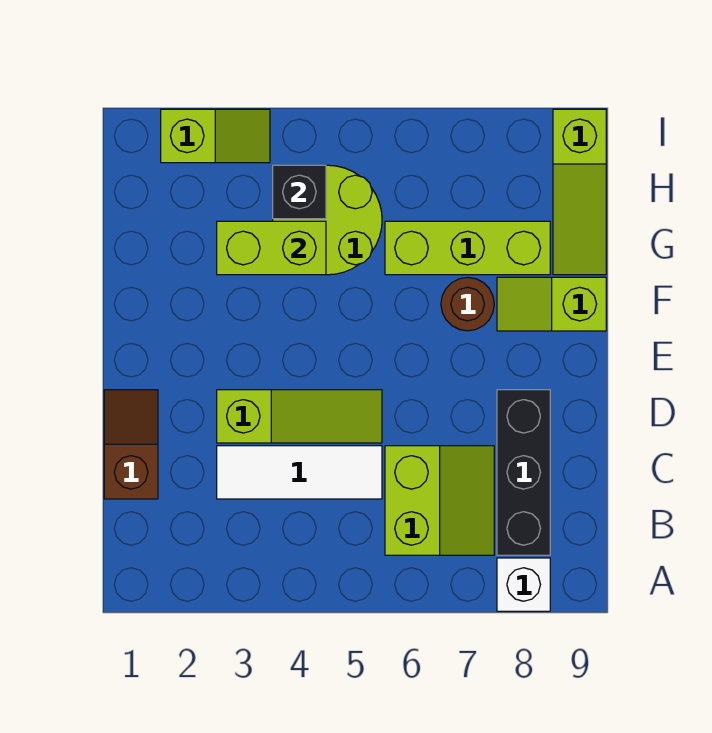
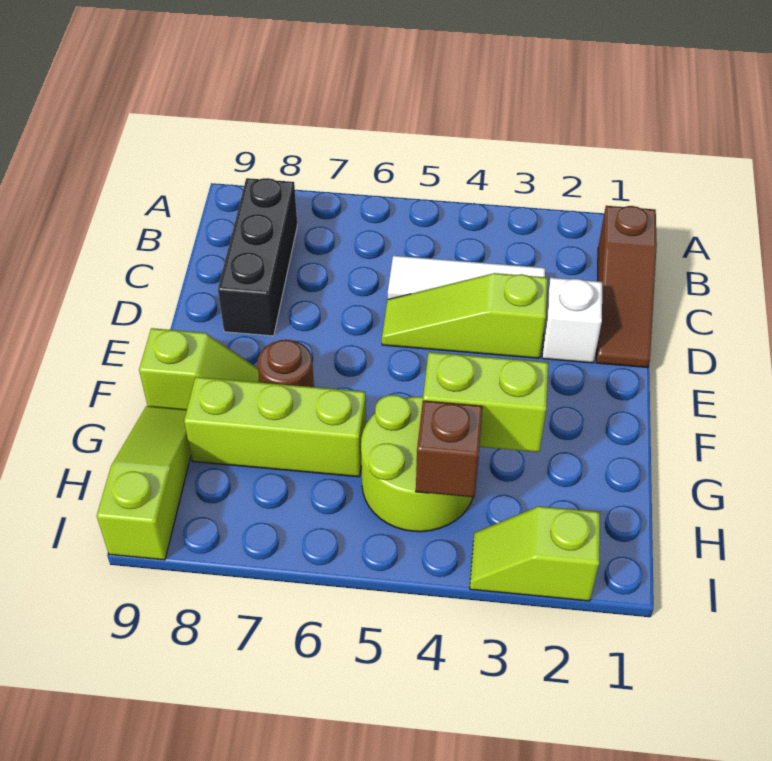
white 1x1 brick [497,558,550,611] -> white 1x1 brick moved to [542,278,602,363]
lime 2x2 slope [385,446,494,555] -> none
brown 1x2 slope [104,390,158,499] -> brown 1x3 slope [596,206,657,368]
black 1x1 brick [273,165,326,219] -> brown 1x1 brick [416,400,483,497]

